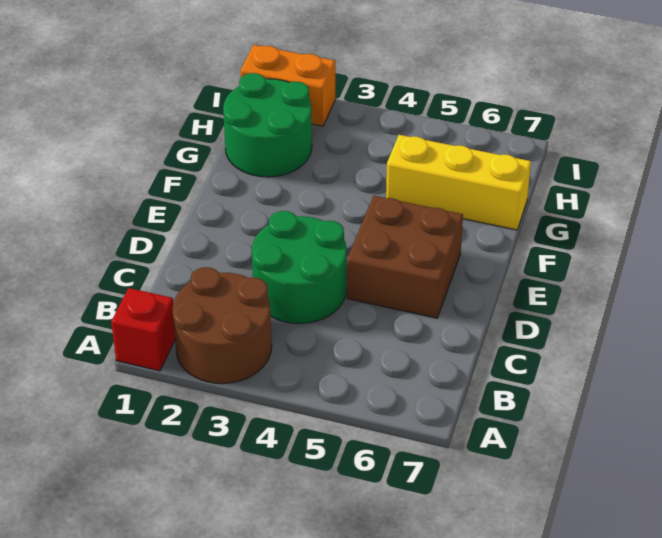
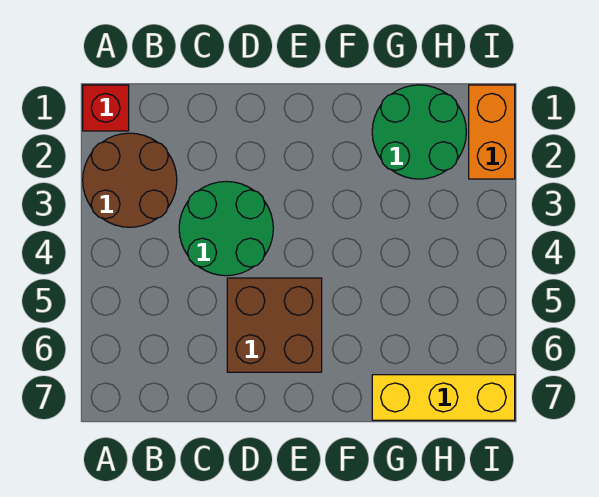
yellow 1x3 brick [386,135,531,230] -> yellow 1x3 brick turned to [372,375,515,420]

